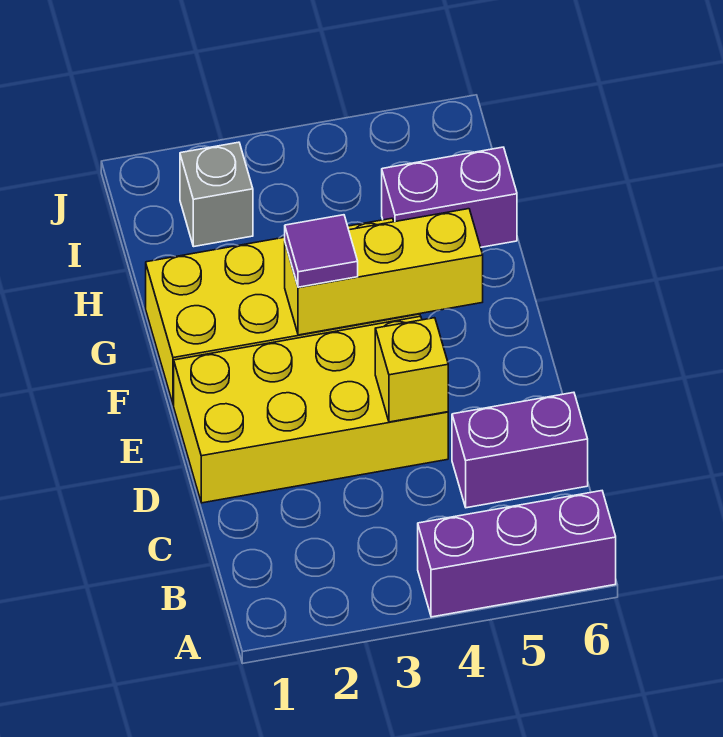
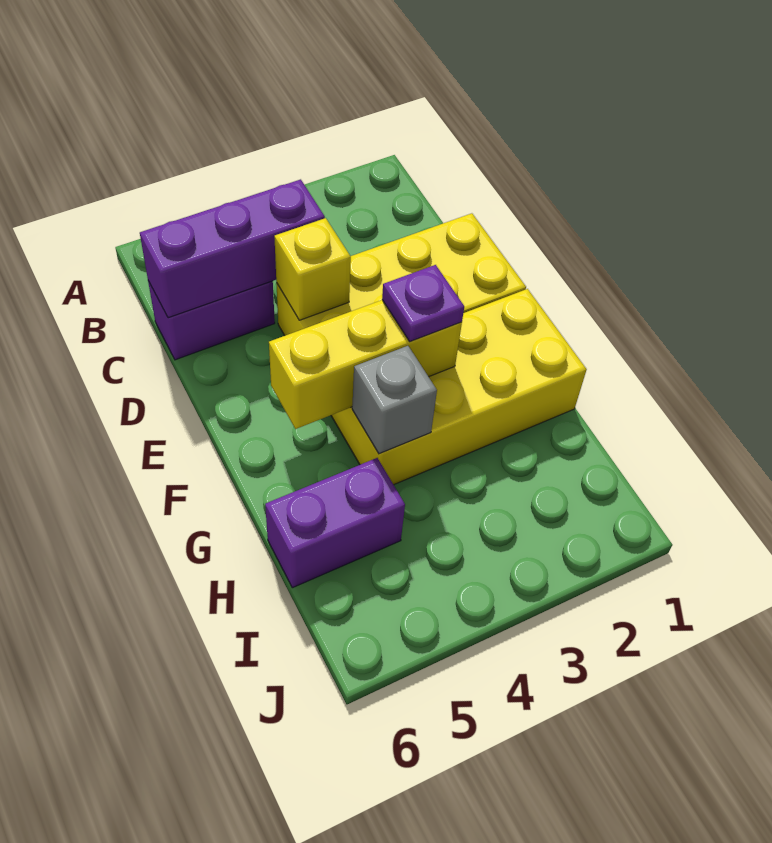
purple 1x3 brick [418,491,616,617] -> purple 1x3 brick moved to [140,179,325,318]
purple 1x1 tile [285,215,358,287] -> purple 1x1 plate [382,265,464,341]
grey 1x1 brick [180,142,253,247] -> grey 1x1 brick moved to [352,346,437,454]

